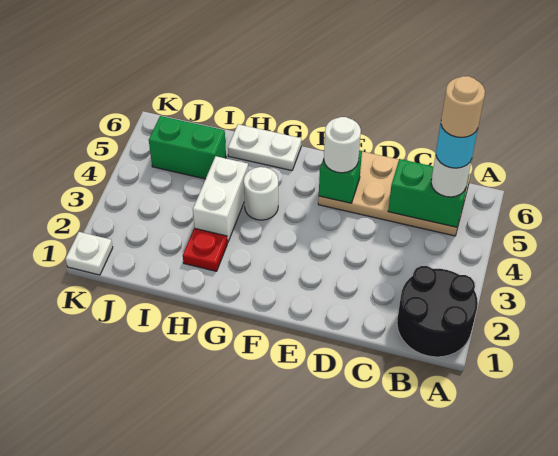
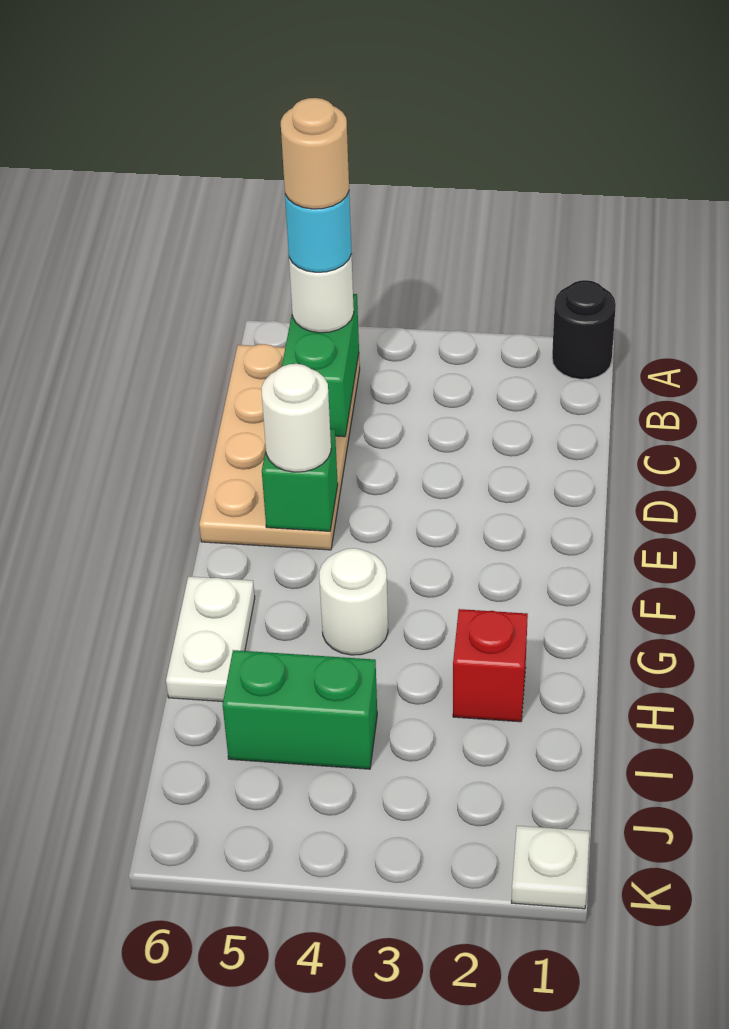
black 2x2 round brick [397,266,478,357] -> black 1x1 round brick [552,280,616,379]
red 1x1 plate [183,228,227,271] -> red 1x1 brick [453,609,528,722]
white 1x2 brick [193,156,248,243] -> none
green 1x2 brick [149,116,226,179] -> green 1x2 brick turned to [223,650,377,769]

